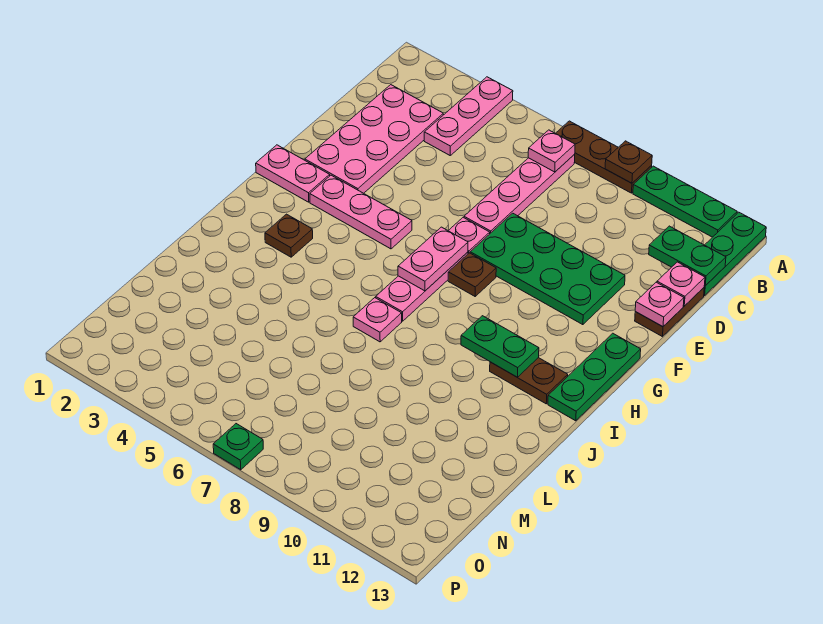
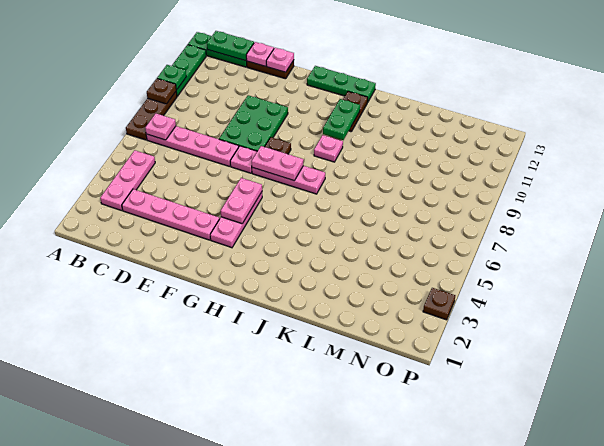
pink 1x3 plate [424,77,513,155] -> pink 1x3 plate turned to [100,150,155,211]
pink 2x4 plate [305,85,443,193] -> pink 1x4 plate [122,189,219,240]
green 1x2 plate [649,226,726,286] -> green 1x2 plate turned to [207,31,254,61]
green 2x4 plate [470,213,625,325] -> green 2x3 plate [219,95,288,151]
pink 1x2 plate [256,145,330,202] -> pink 1x2 plate moved to [221,178,262,224]
brown 1x1 plate [265,214,313,257] -> brown 1x1 plate moved to [423,288,455,320]
pink 1x1 plate [353,298,402,342] -> pink 1x1 plate moved to [314,135,343,162]
green 1x1 plate [213,424,263,470] -> green 1x1 plate moved to [157,65,186,90]

